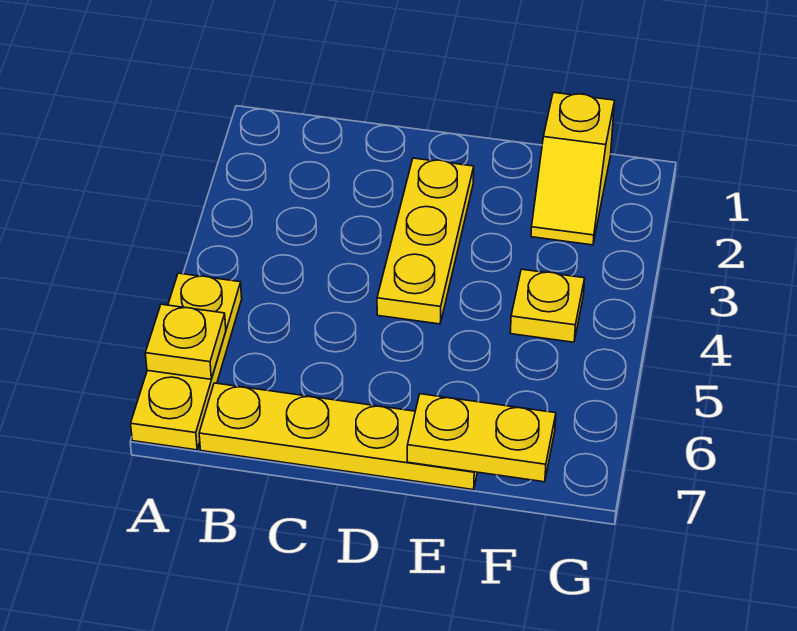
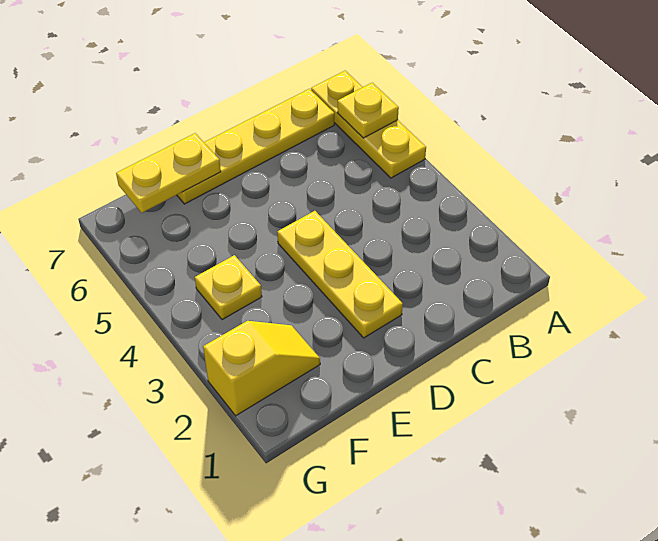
yellow 1x2 slope [531,92,615,245] -> yellow 1x2 slope turned to [203,321,320,416]

